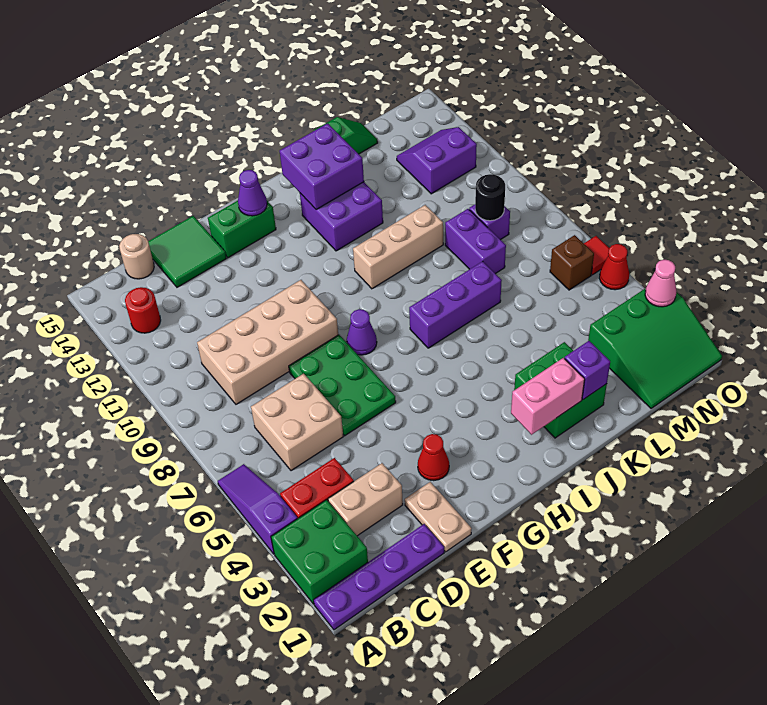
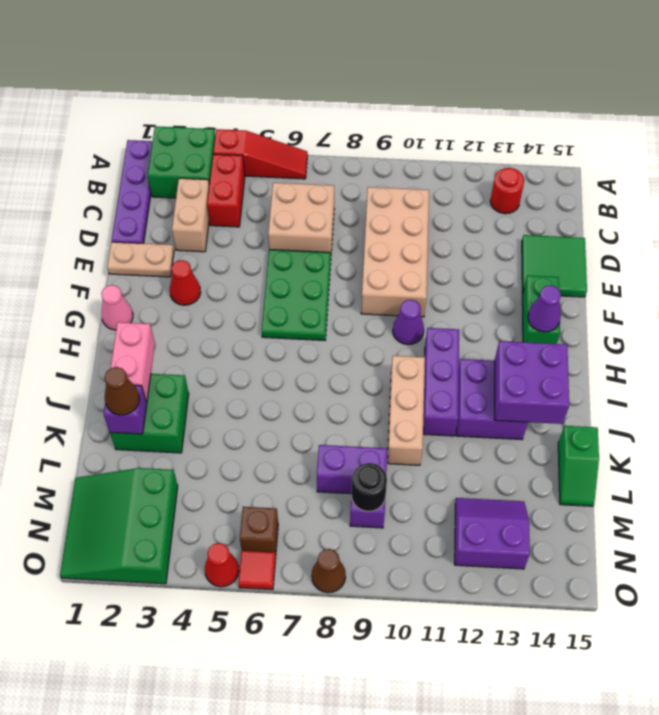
purple 1x3 slope [218,464,298,554] -> red 1x3 slope [213,129,308,179]
tan 1x1 round brick [119,234,154,279] -> none
green 2x3 plate [289,335,396,436] -> green 2x3 plate turned to [262,250,331,340]
purple 1x1 cone [347,309,377,355] -> purple 1x1 cone moved to [393,300,424,345]
purple 1x3 brick [409,261,502,348] -> purple 1x3 brick moved to [423,328,459,436]
none -> brown 1x1 cone [105,367,140,415]
purple 2x2 slope [397,127,477,194] -> purple 2x2 slope turned to [455,498,530,569]
pink 1x1 cone [645,260,676,307] -> pink 1x1 cone moved to [101,285,133,330]
none -> brown 1x1 cone [312,549,346,593]

